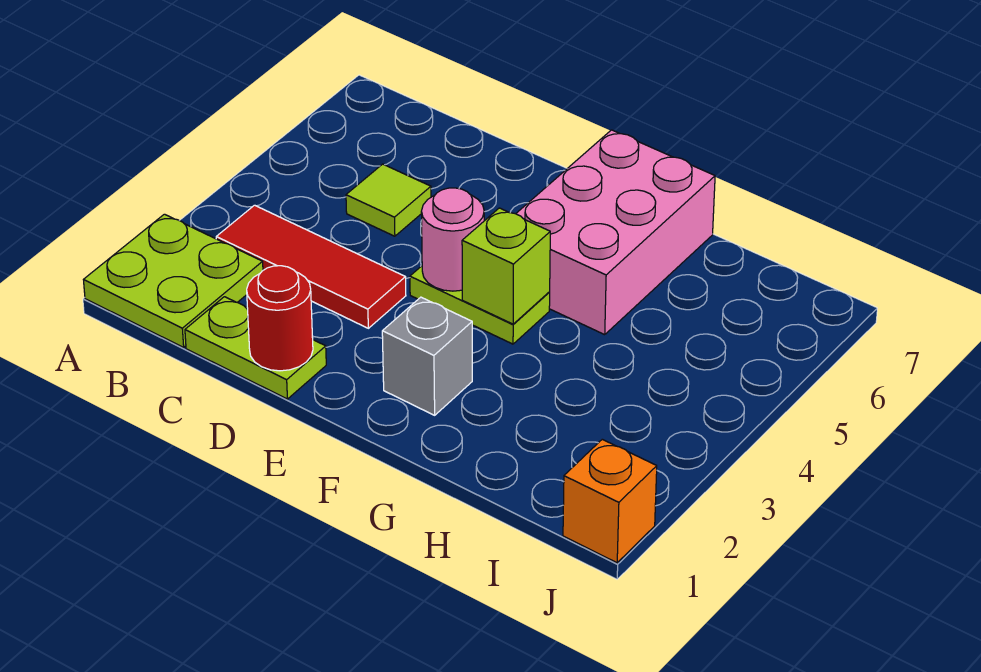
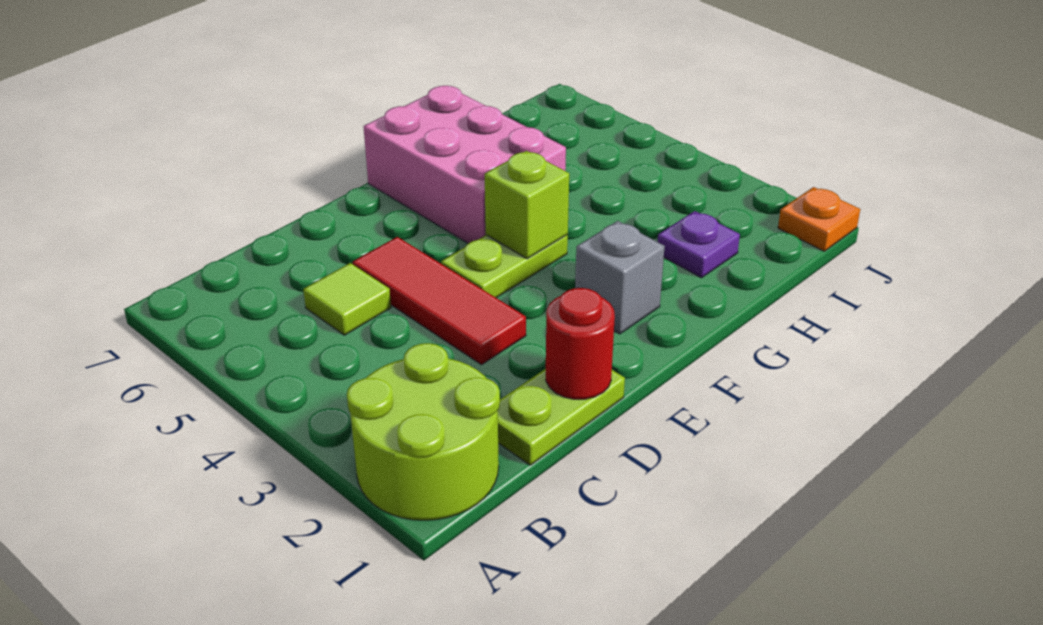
lime 2x2 plate [84,214,263,347] -> lime 2x2 round brick [347,343,500,520]
red 1x3 tile [216,205,406,328] -> red 1x3 tile turned to [353,237,526,365]
pink 1x1 round brick [421,188,484,291] -> none
none -> purple 1x1 plate [658,211,740,278]
orange 1x1 brick [563,439,657,563] -> orange 1x1 plate [778,187,860,251]

